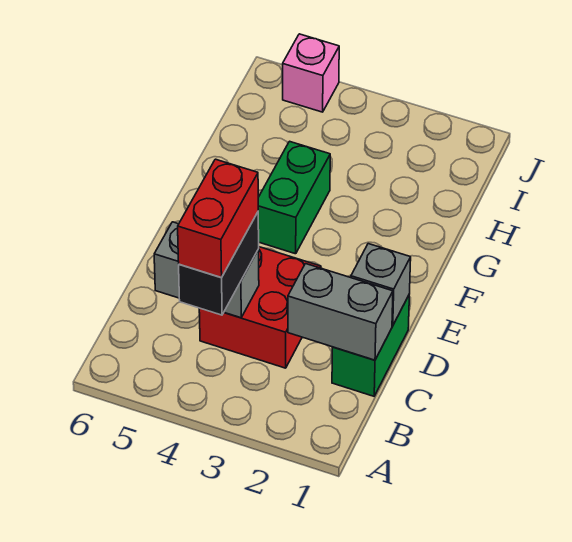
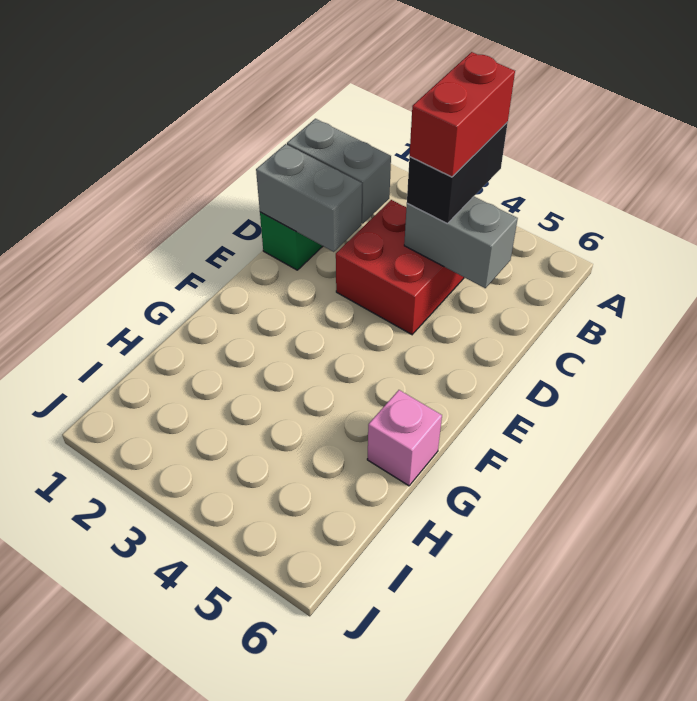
grey 1x1 brick [351,244,411,326] -> grey 1x2 brick [256,144,362,252]
green 1x2 brick [258,141,330,254] -> none
pink 1x1 brick [283,34,339,112] -> pink 1x1 brick moved to [367,390,442,486]

